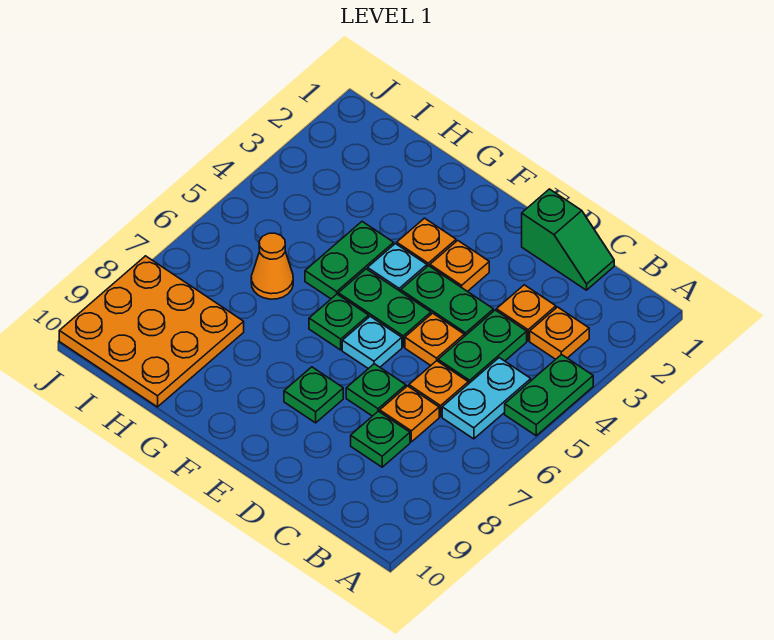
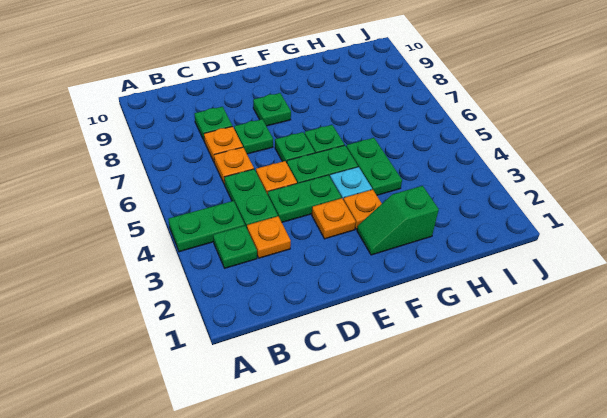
green 1x2 plate [505,354,593,436] -> green 1x2 plate turned to [168,201,245,252]
orange 1x1 plate [530,307,589,359] -> green 1x1 plate [213,226,257,268]
cyan 1x2 plate [442,358,531,439] -> none
green 1x2 slope [522,189,614,290] -> green 1x2 slope moved to [357,186,439,255]
cyan 1x1 plate [342,316,402,369] -> green 1x1 plate [275,132,315,163]
orange 1x1 cone [251,233,293,299] -> none
orange 3x3 plate [59,256,244,407] -> none

